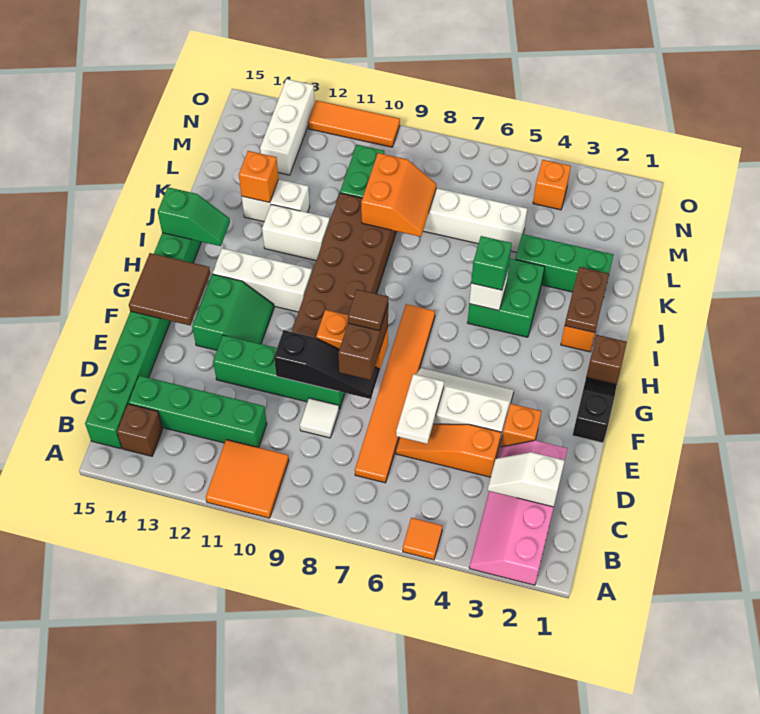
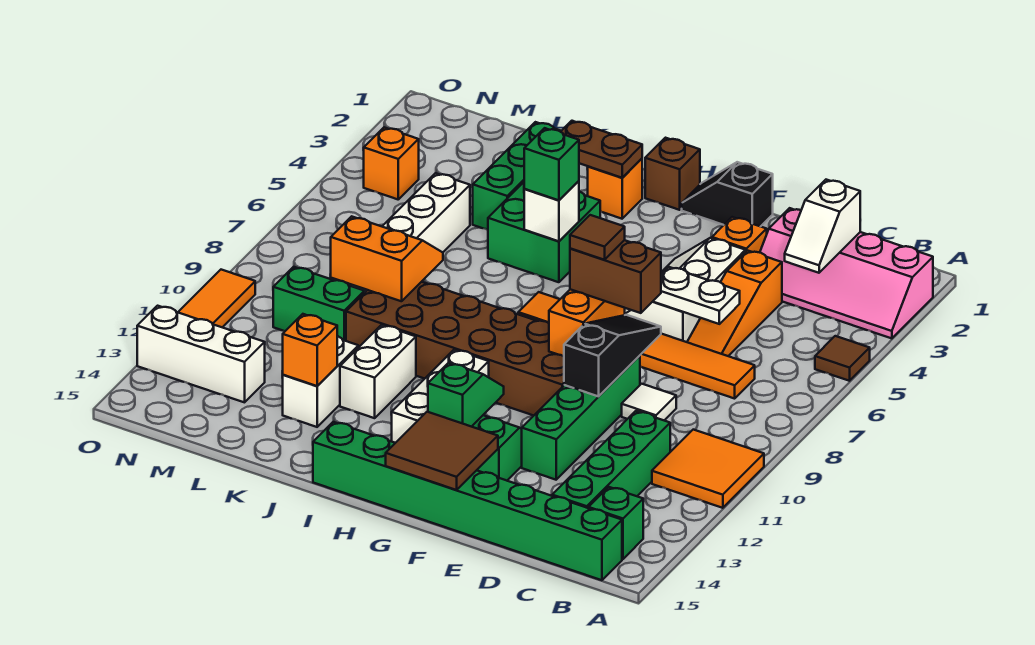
orange 1x1 tile [403,518,443,560] -> brown 1x1 tile [815,336,870,381]
brown 1x1 brick [117,404,163,456] -> green 1x1 brick [589,487,643,559]
green 1x2 slope [158,187,230,246] -> green 1x2 slope moved to [428,363,504,427]

